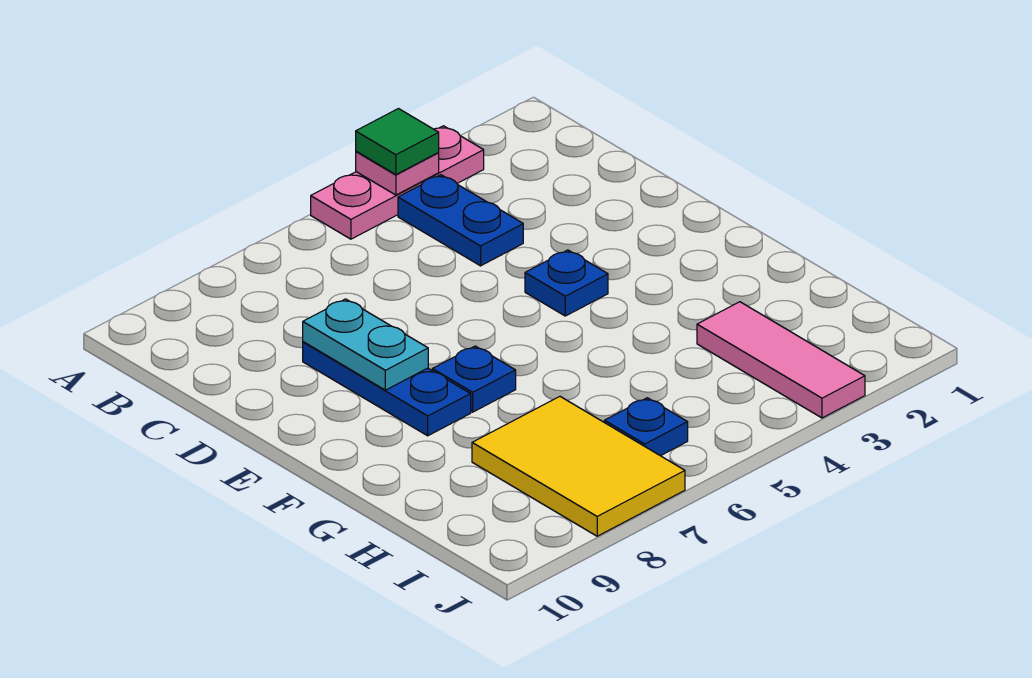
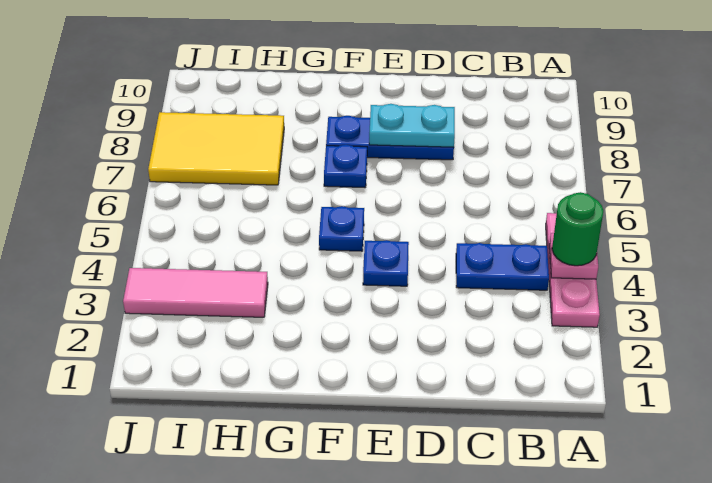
green 1x1 tile [356,109,439,174] -> green 1x1 round brick [552,192,603,266]
blue 1x1 plate [604,398,688,456] -> blue 1x1 plate moved to [319,206,364,251]

